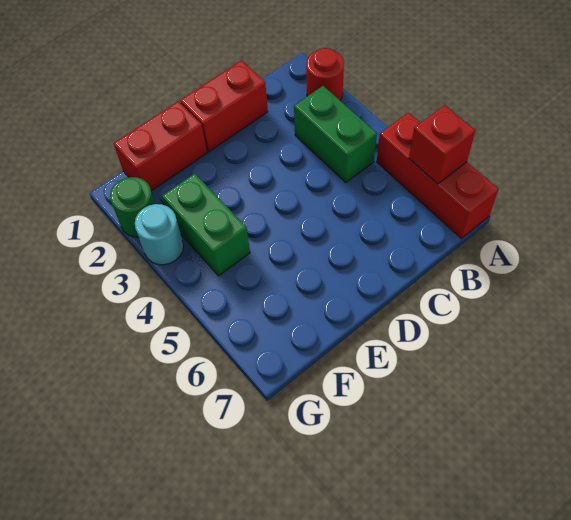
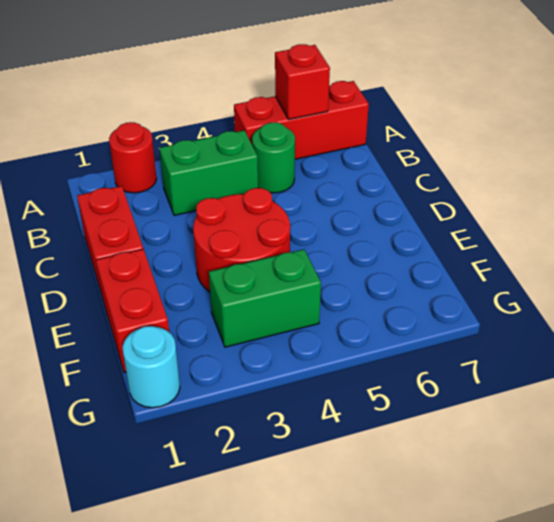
none -> red 2x2 round brick [193,188,290,292]
green 1x1 round brick [110,177,155,237] -> green 1x1 round brick moved to [252,122,295,193]
cyan 1x1 round brick [135,204,184,265] -> cyan 1x1 round brick moved to [123,326,180,408]

